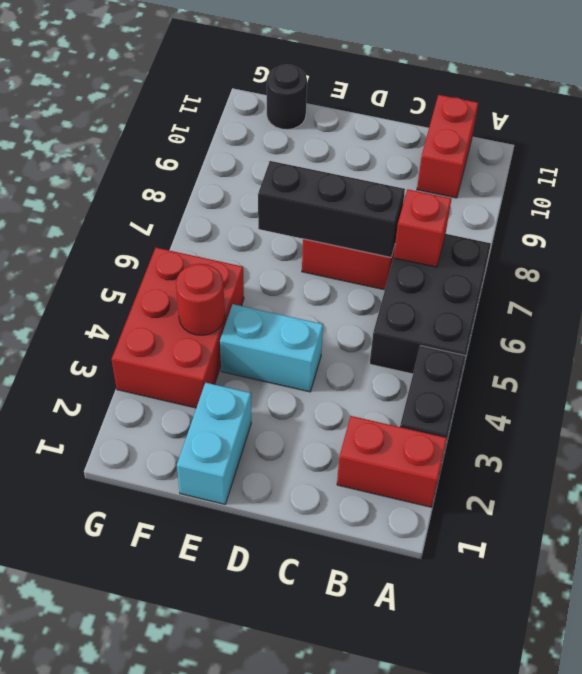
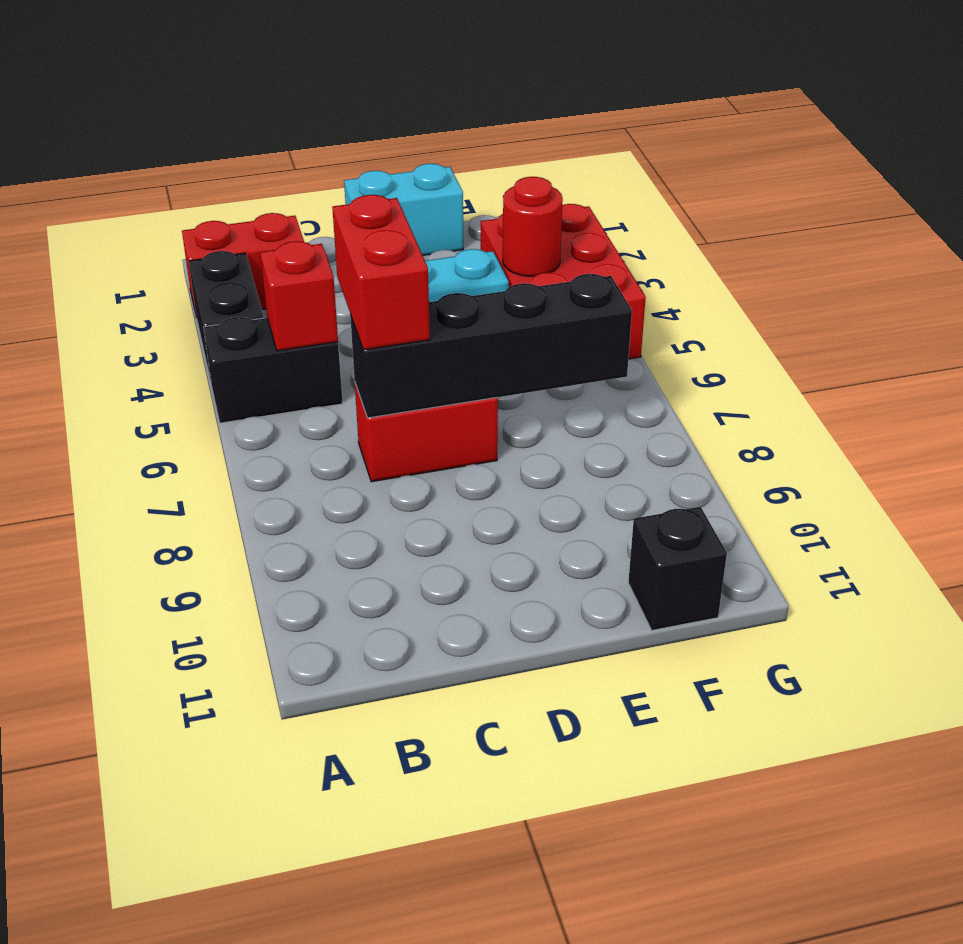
black 2x3 brick [370,234,491,374] -> black 1x2 brick [204,317,343,423]
red 1x1 brick [394,189,451,267] -> red 1x1 brick moved to [260,241,338,351]
red 1x2 brick [417,95,478,198] -> red 1x2 brick moved to [332,195,430,350]
black 1x3 brick [258,161,405,258] -> black 1x4 brick [350,274,632,418]
cyan 1x2 brick [177,383,251,504] -> cyan 1x2 brick turned to [344,164,463,255]
black 1x1 round brick [267,65,307,130] -> black 1x1 brick [628,507,727,630]

